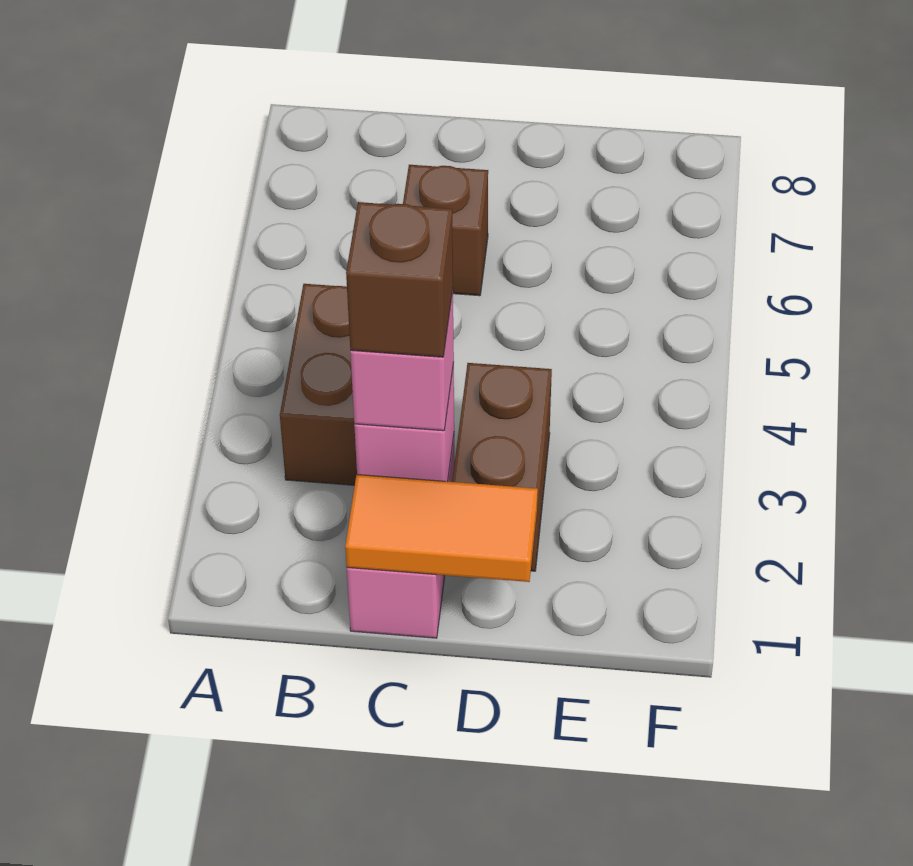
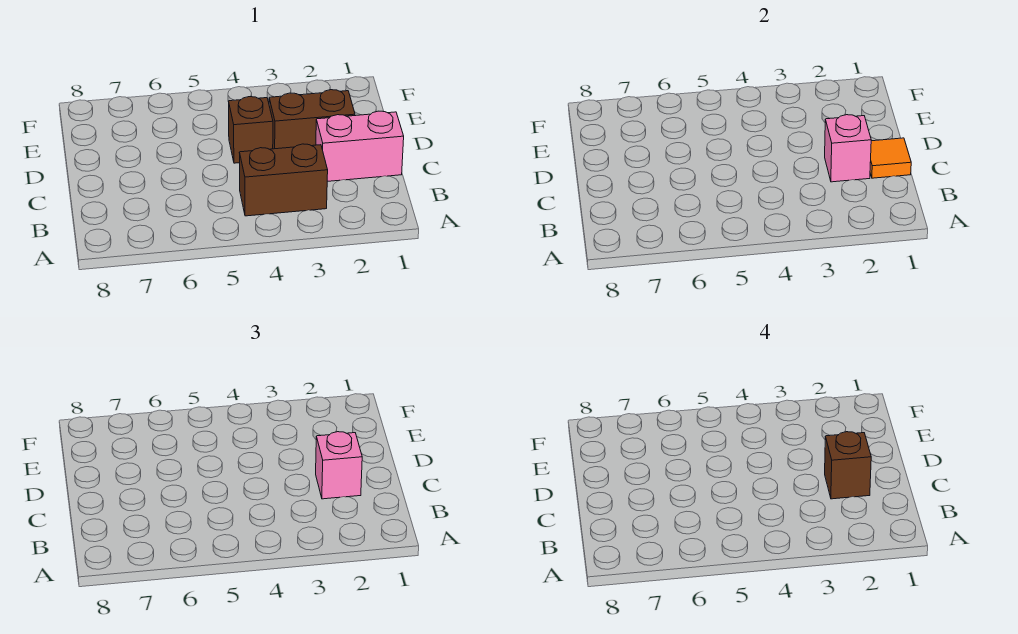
orange 1x2 tile [345,475,538,582] -> orange 1x1 tile [870,138,911,178]
brown 1x1 brick [403,165,488,296] -> brown 1x1 brick moved to [229,97,273,163]

